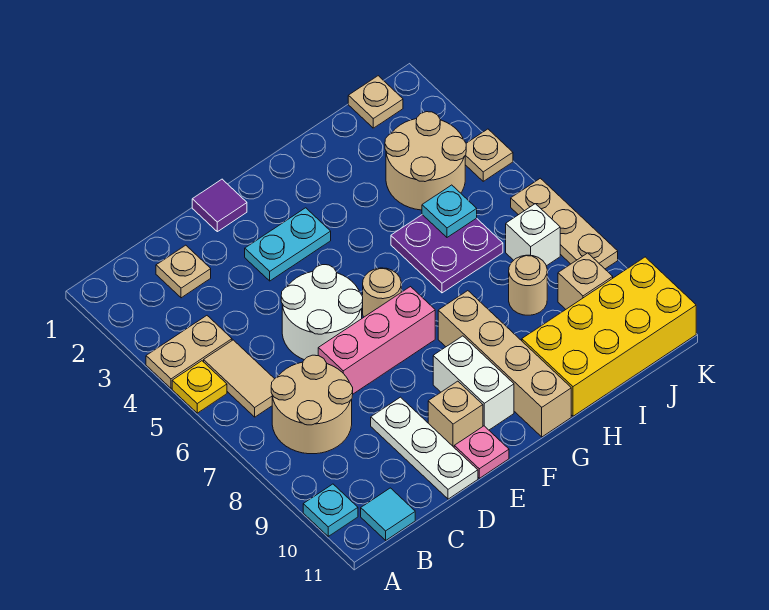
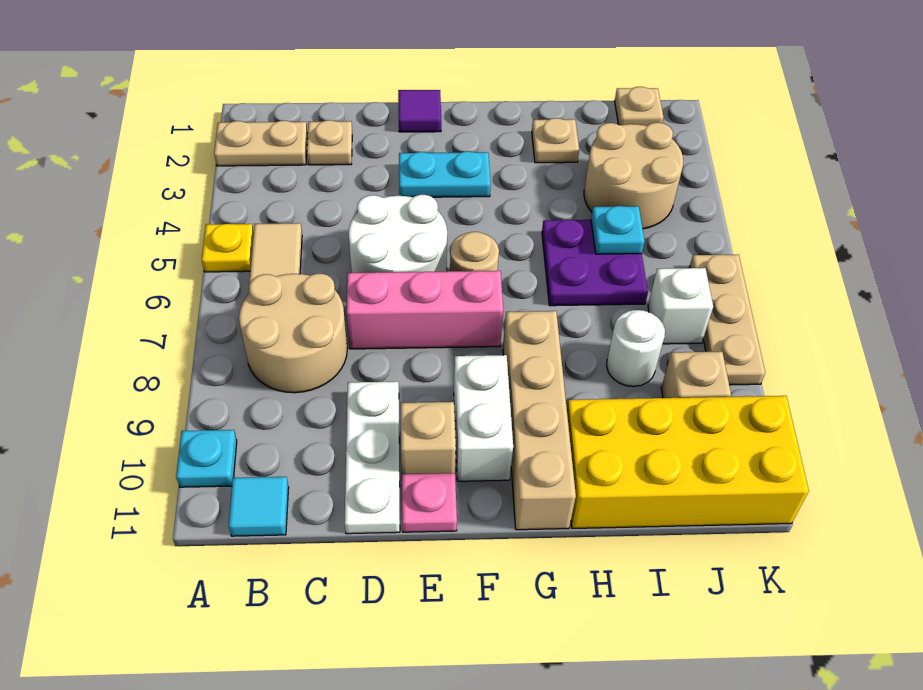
tan 1x2 plate [146,316,232,388] -> tan 1x2 plate moved to [214,121,308,166]
tan 1x1 round brick [509,255,547,315] -> white 1x1 round brick [607,310,665,387]
tan 1x1 plate [465,129,513,181] -> tan 1x1 plate moved to [532,118,579,163]

